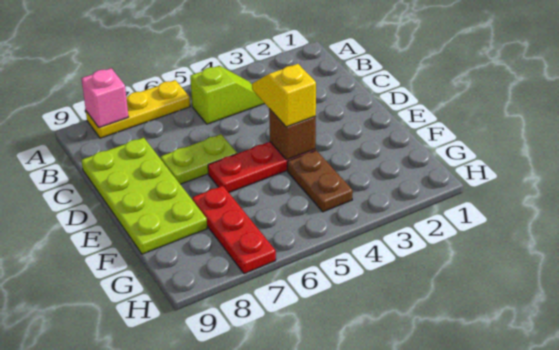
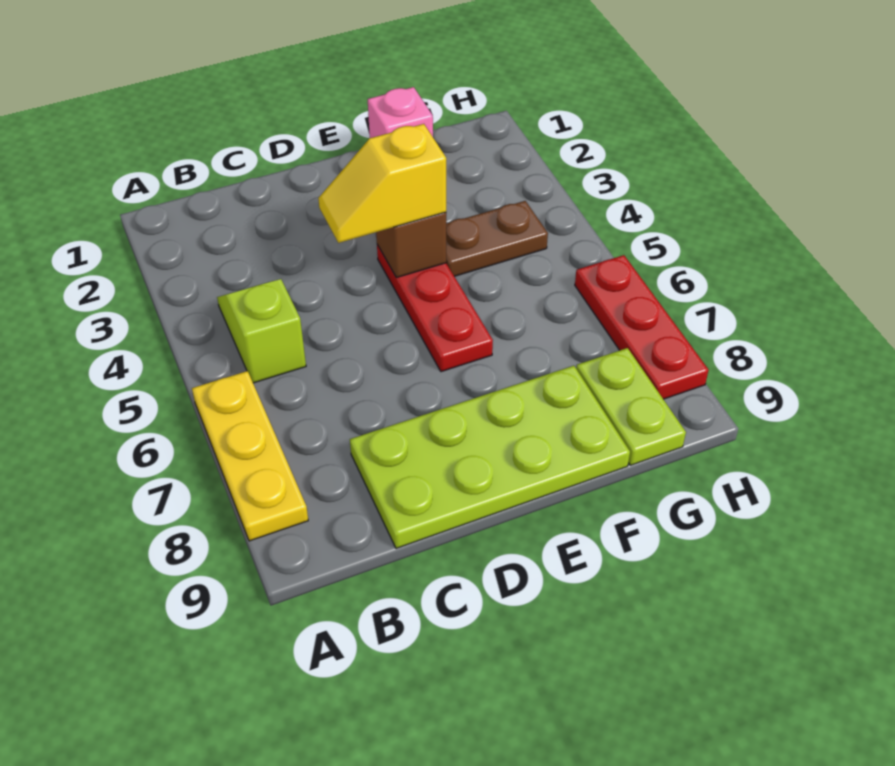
pink 1x1 brick [81,68,128,128] -> pink 1x1 brick moved to [368,87,433,138]
lime 1x2 plate [161,134,237,184] -> lime 1x2 plate moved to [576,348,686,465]
red 1x3 plate [192,186,276,274] -> red 1x3 plate turned to [575,255,709,399]

